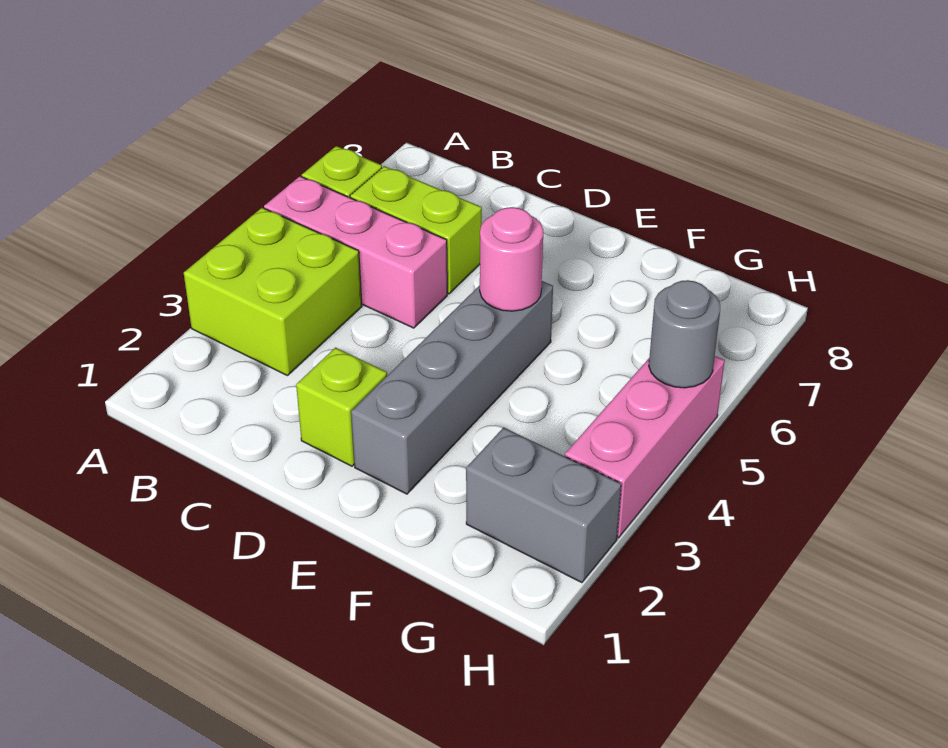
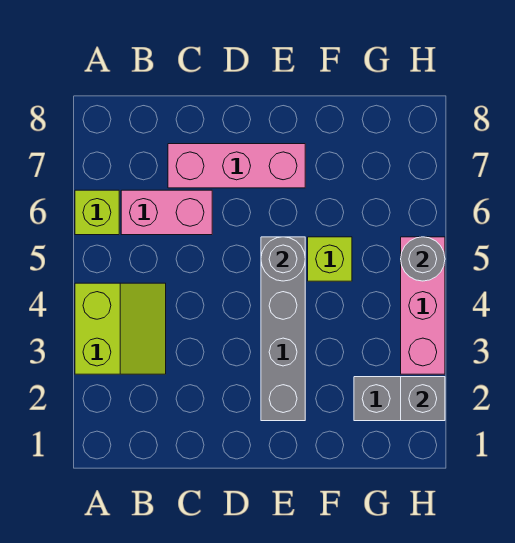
lime 2x2 brick [184,208,362,376] -> lime 2x2 slope [75,283,166,374]
pink 1x3 brick [264,176,447,328] -> pink 1x3 brick moved to [168,144,305,188]
lime 1x2 brick [350,166,482,294] -> pink 1x2 brick [121,190,212,235]
lime 1x1 brick [296,348,387,466] -> lime 1x1 brick moved to [308,237,352,281]
pink 1x1 round brick [480,207,543,311] -> grey 1x1 round brick [261,237,305,281]
none -> grey 1x1 brick [401,377,445,421]

